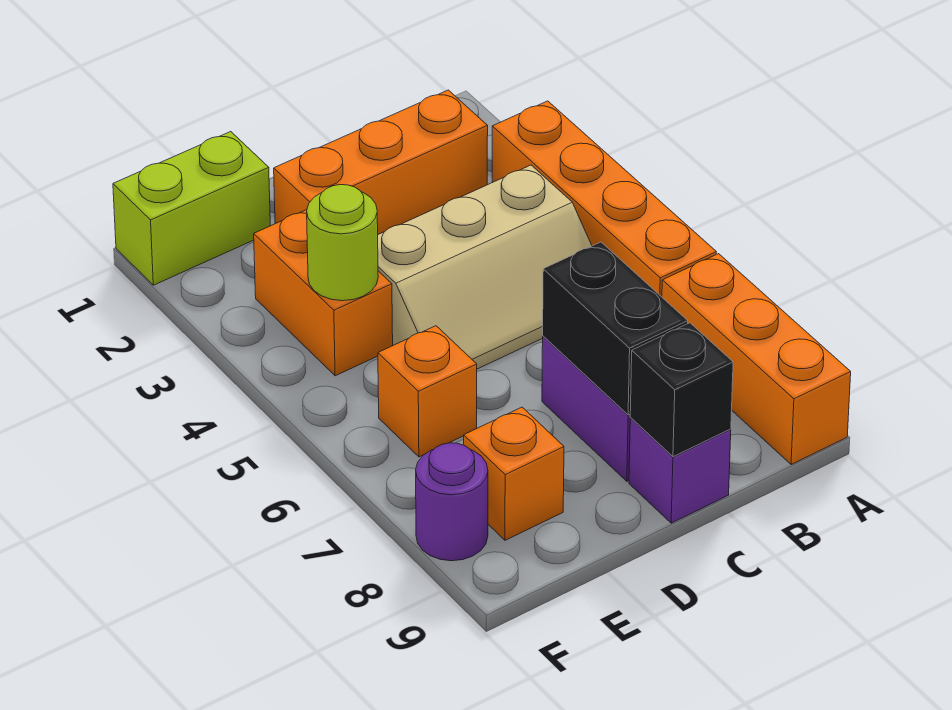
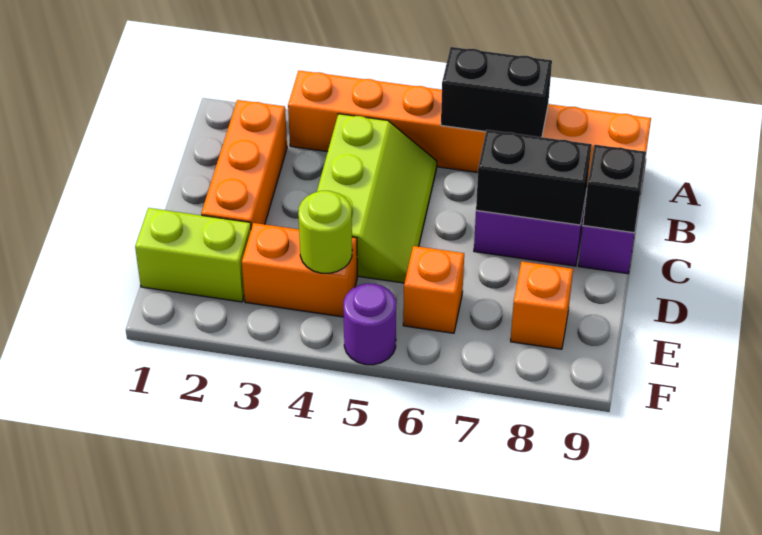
none -> black 1x2 brick [441,47,552,137]
tan 2x3 slope [378,165,592,369] -> lime 2x3 slope [317,114,437,283]
lime 1x2 brick [113,132,270,285] -> lime 1x2 brick turned to [135,208,251,302]
purple 1x1 round brick [416,443,488,561] -> purple 1x1 round brick moved to [343,283,396,365]

